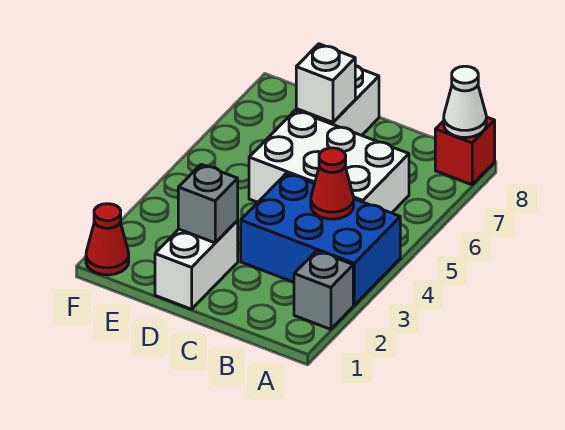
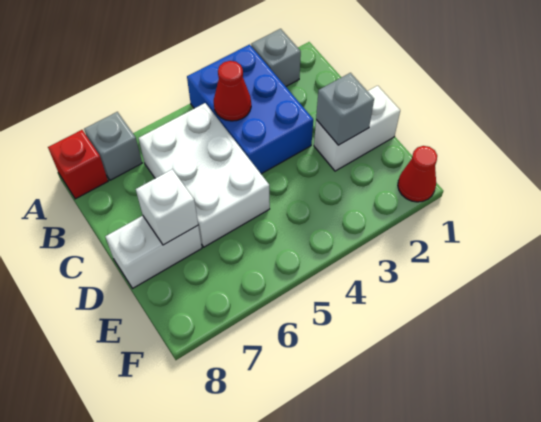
none -> grey 1x1 brick [84,112,142,180]
white 1x1 cone [444,66,486,138] -> none

